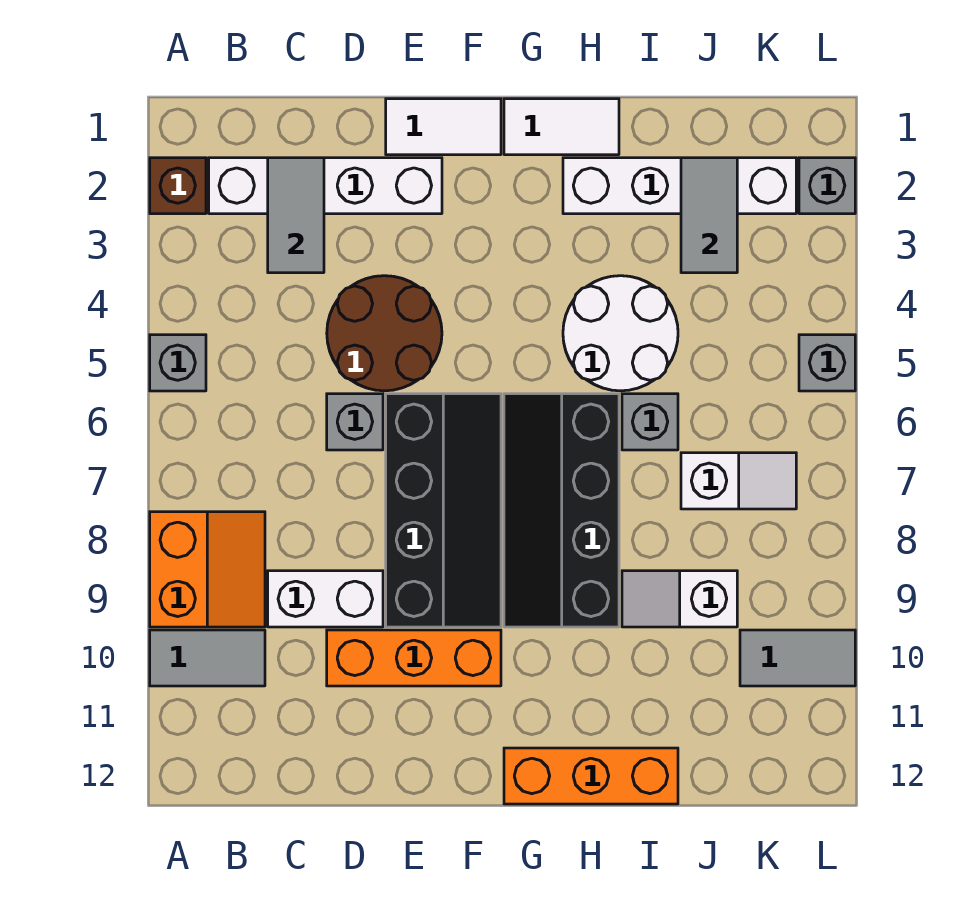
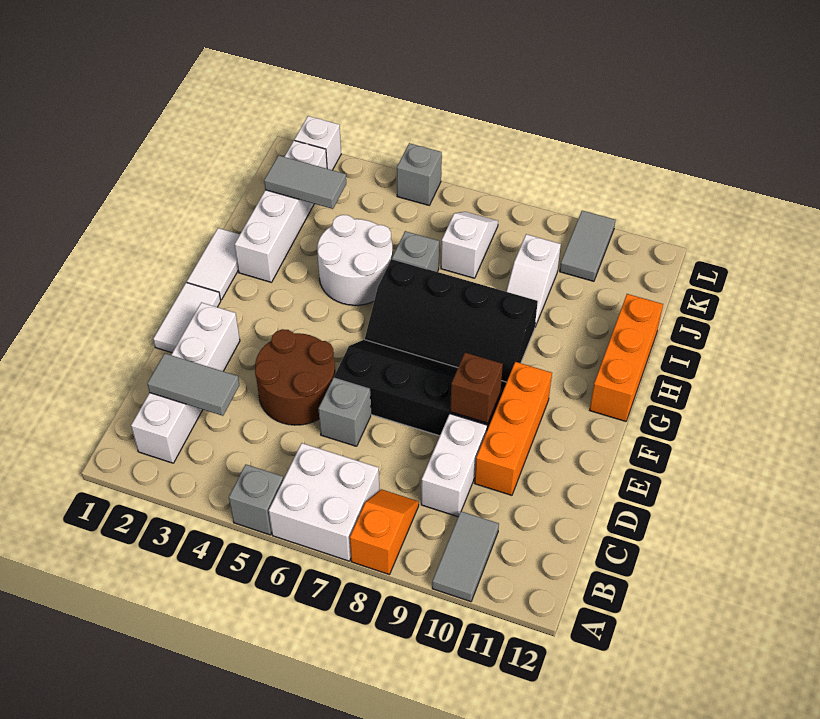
brown 1x1 brick [150,158,206,214] -> brown 1x1 brick moved to [450,353,503,423]
none -> white 2x2 brick [269,443,379,561]
orange 2x2 slope [150,512,265,627] -> orange 1x2 slope [350,489,419,575]
grey 1x1 brick [799,158,855,214] -> white 1x1 brick [295,116,341,170]

